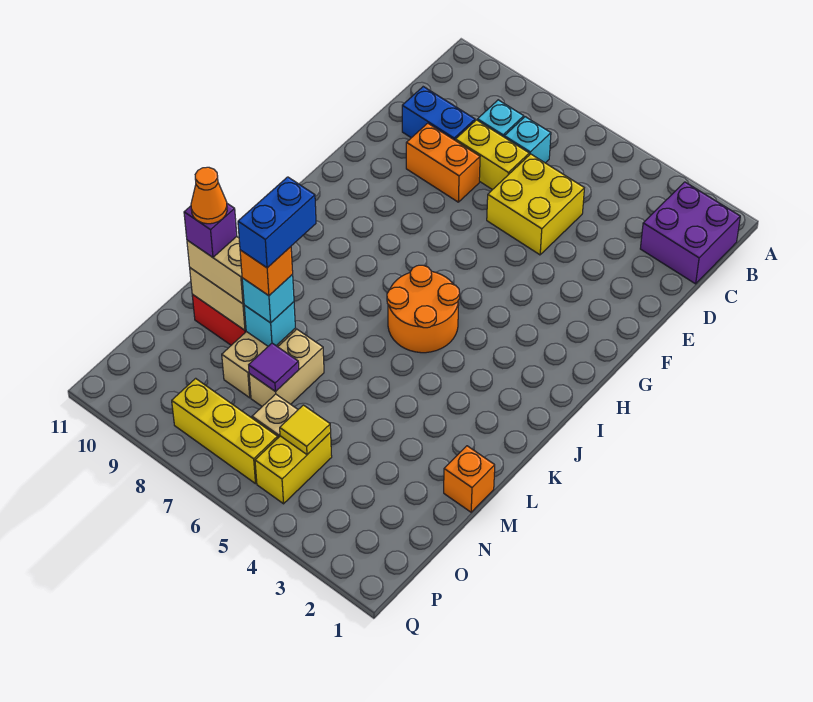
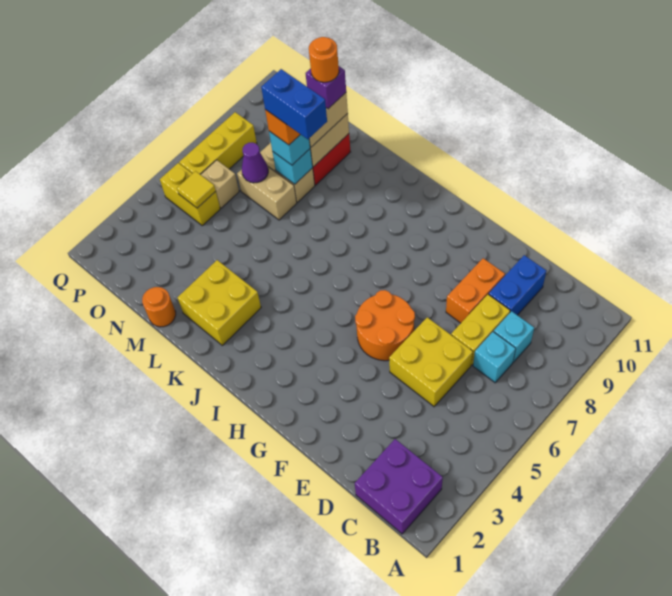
orange 2x2 round brick [387,265,460,353] -> orange 2x2 round brick moved to [355,290,415,361]
none -> yellow 2x2 brick [177,260,261,345]
orange 1x1 brick [444,446,495,512] -> orange 1x1 round brick [142,287,176,327]
orange 1x1 cone [191,167,227,224] -> orange 1x1 round brick [309,37,339,82]
purple 1x1 tile [249,343,299,391] -> purple 1x1 cone [242,143,268,183]

